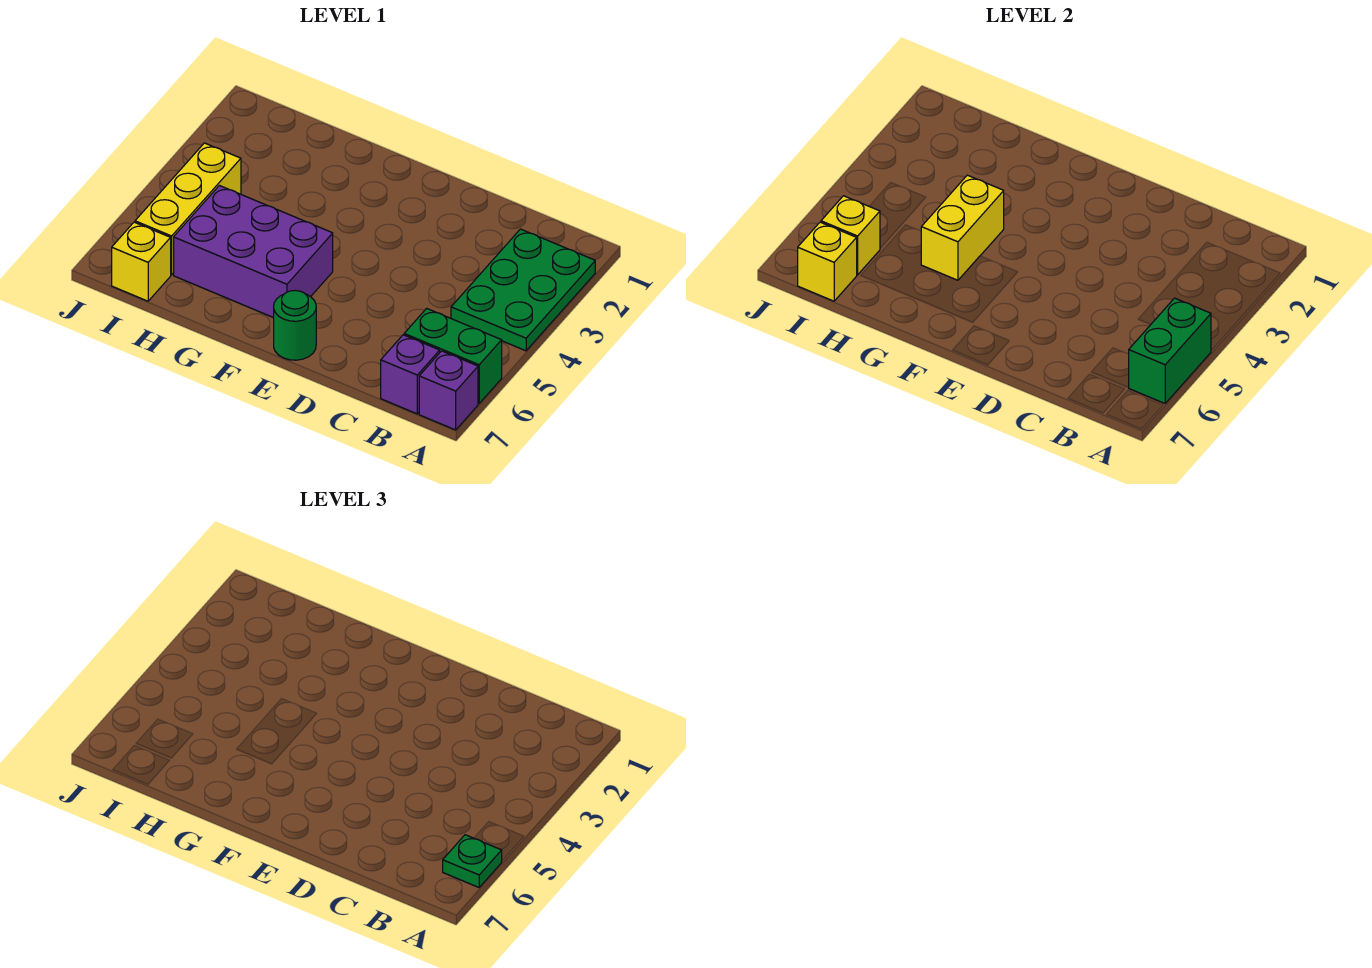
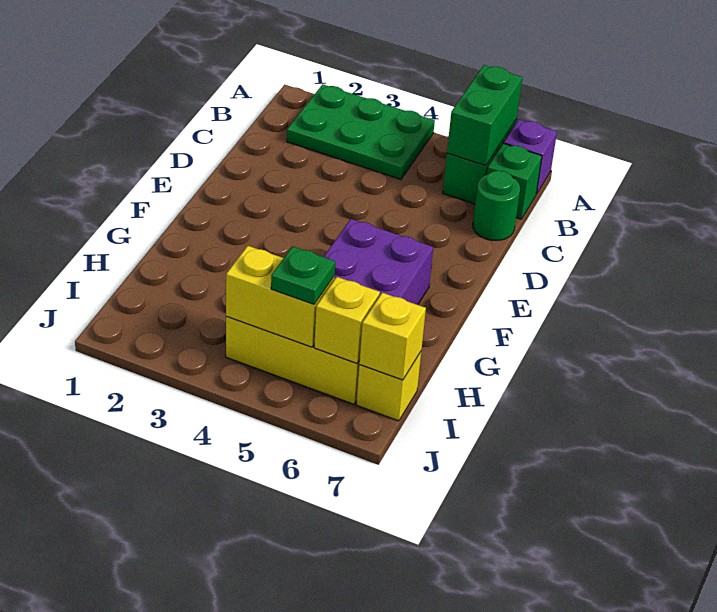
green 1x2 brick [1128,298,1211,403] -> green 1x2 brick turned to [447,65,522,166]
green 1x1 plate [443,835,502,887] -> green 1x1 plate moved to [271,246,335,304]
purple 1x1 brick [381,335,440,414] -> green 1x1 brick [487,143,542,219]
green 1x1 round brick [274,290,316,360] -> green 1x1 round brick moved to [473,171,520,240]
yellow 1x2 brick [921,175,1004,280] -> yellow 1x2 brick moved to [226,246,335,347]

